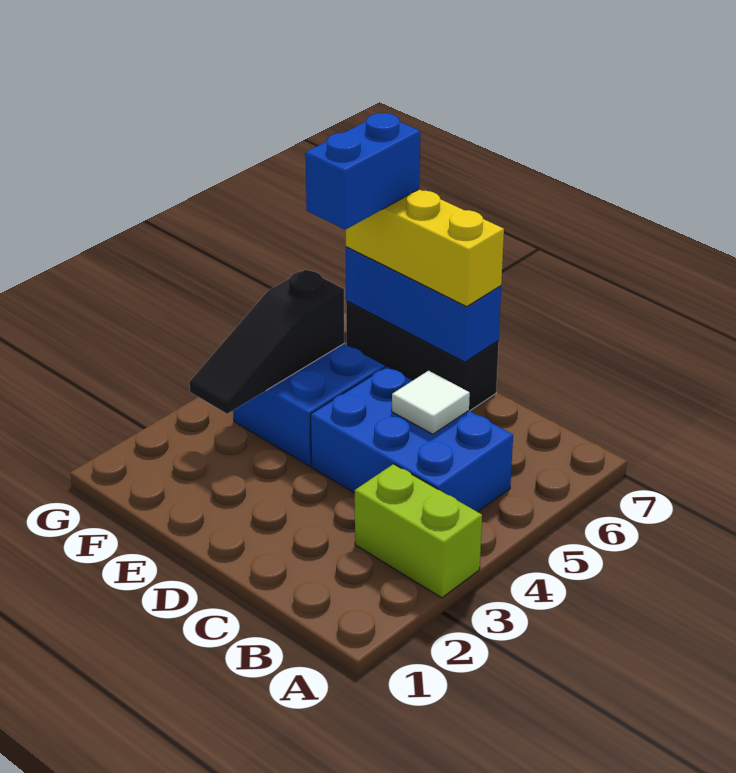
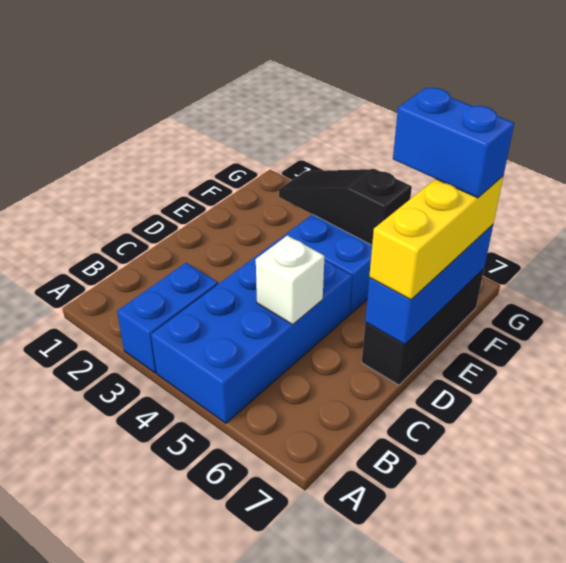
lime 1x2 brick [355,464,482,598] -> blue 1x2 brick [117,263,218,373]
blue 2x3 brick [311,367,513,512] -> blue 2x4 brick [151,237,352,423]
white 1x1 tile [392,371,470,434] -> white 1x1 brick [256,236,324,324]

